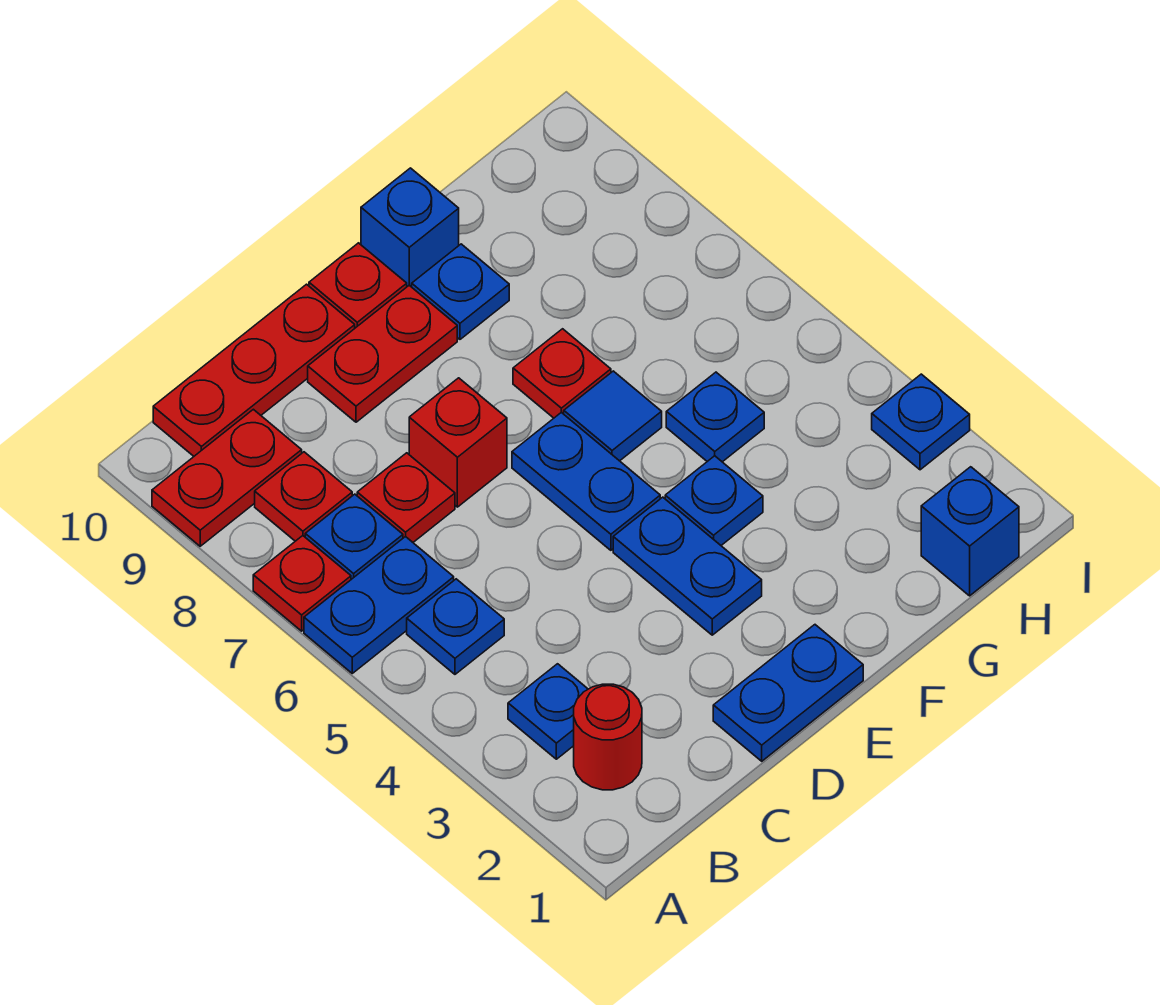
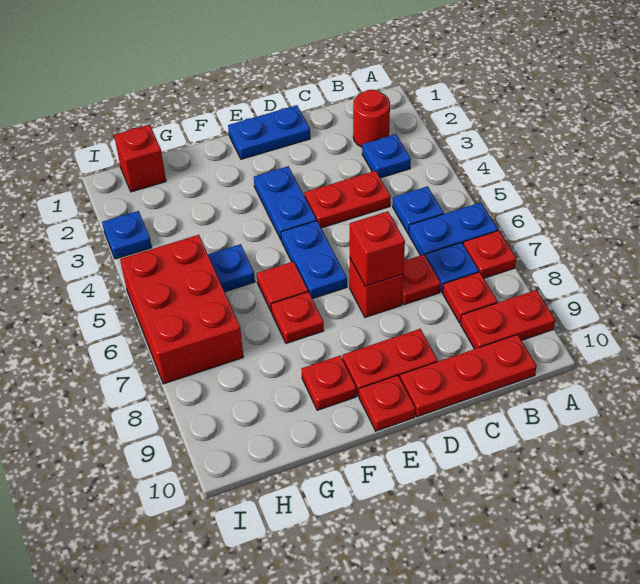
none -> red 1x2 plate [304,171,391,228]
none -> red 1x1 brick [350,211,405,286]
blue 1x1 plate [665,456,763,545] -> none
blue 1x1 tile [564,371,662,461] -> red 1x1 tile [257,261,308,312]
blue 1x1 plate [412,244,509,339] -> red 1x1 plate [302,356,356,410]
blue 1x1 brick [361,168,459,287] -> none
blue 1x1 brick [921,467,1019,596] -> red 1x1 brick [114,125,166,192]
none -> red 2x3 brick [120,235,243,384]

